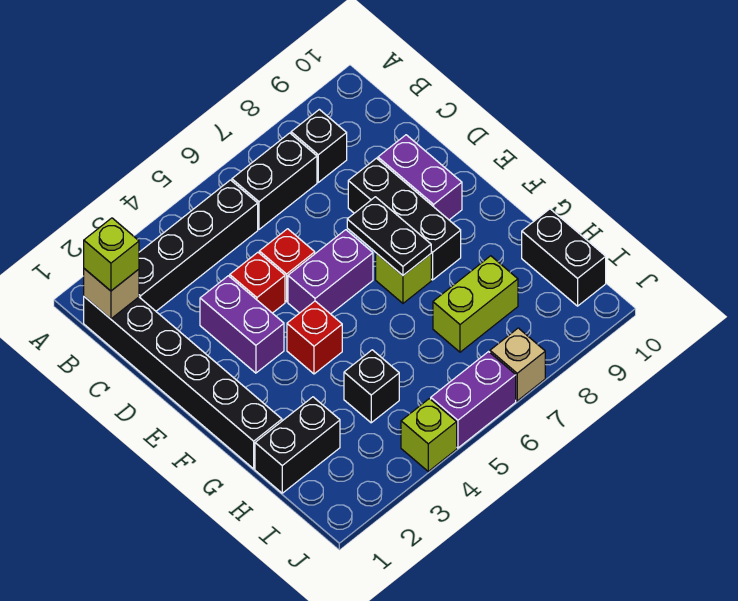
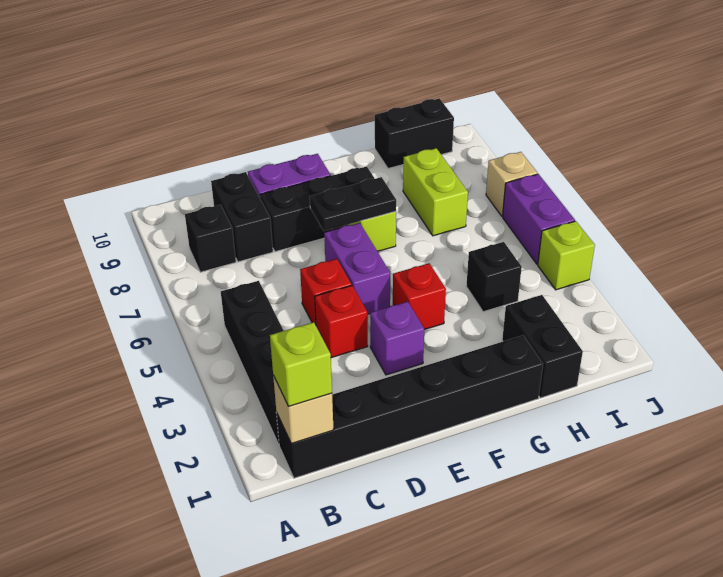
black 1x2 brick [232,133,317,229] -> black 1x2 brick moved to [211,172,273,262]
purple 1x2 brick [200,276,284,373] -> purple 1x1 brick [370,302,424,375]

